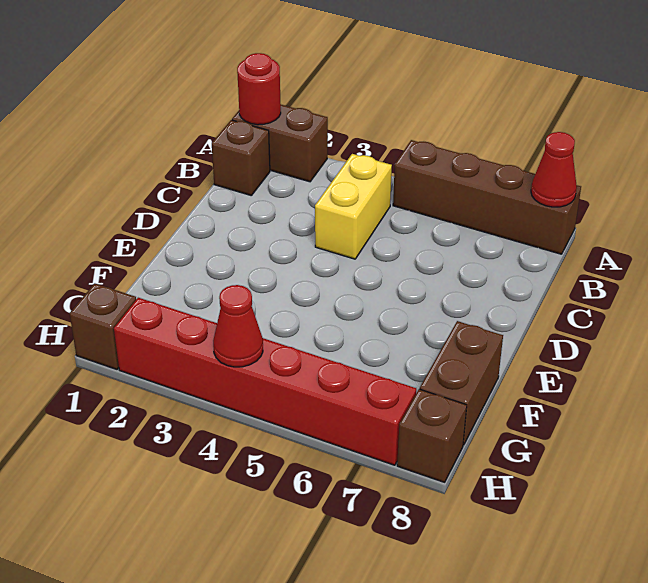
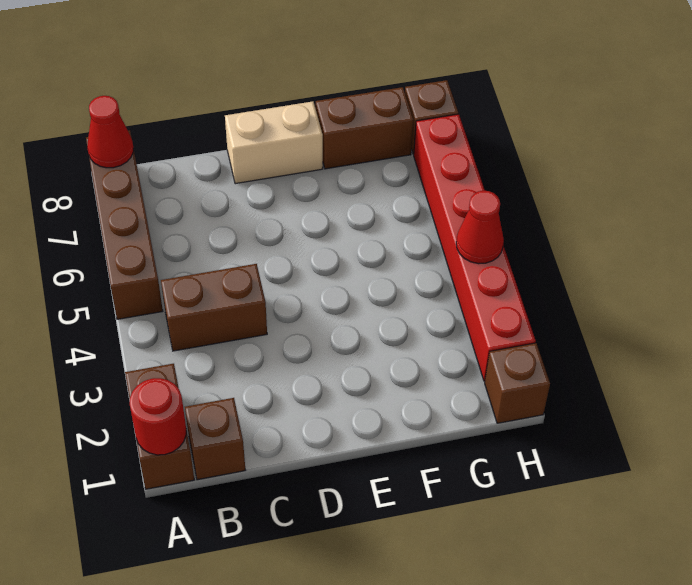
yellow 1x2 brick [315,154,392,259] -> brown 1x2 brick [161,264,267,351]
none -> tan 1x2 brick [225,101,323,184]

